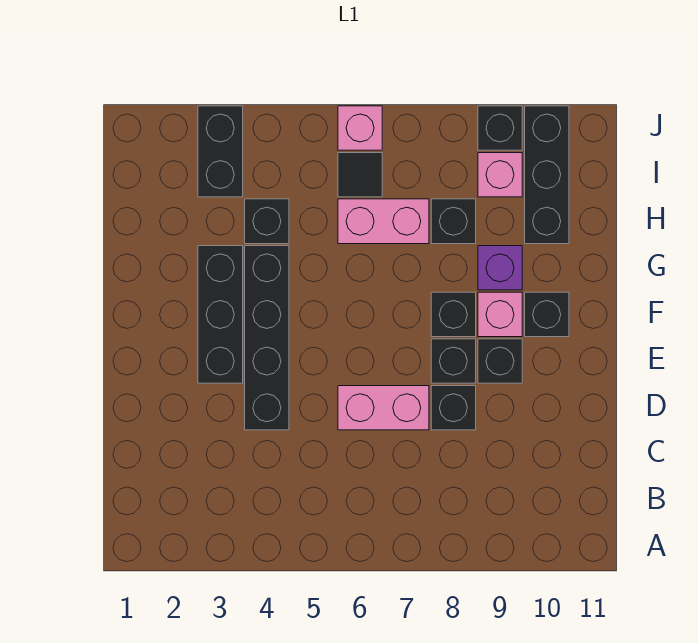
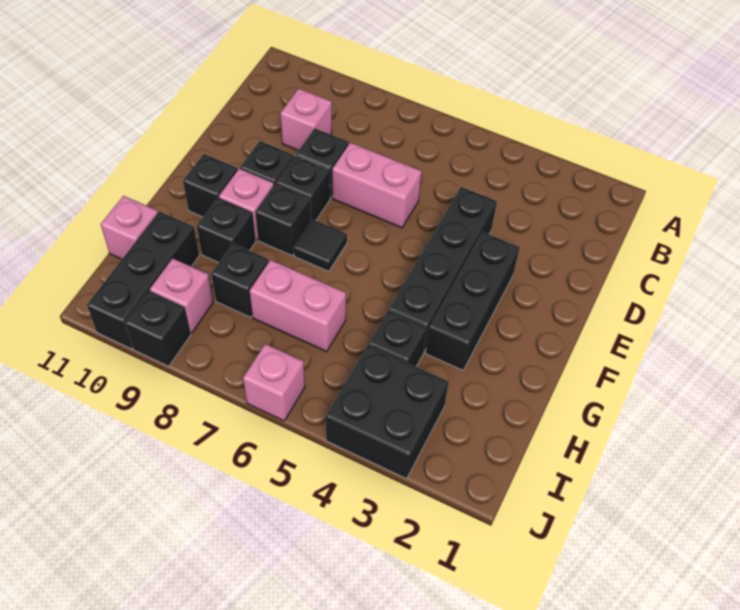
none -> pink 1x1 brick [281,89,332,151]
purple 1x1 brick [478,246,522,290] -> black 1x1 brick [197,198,256,262]
none -> pink 1x1 brick [101,196,158,259]
black 1x2 brick [198,106,243,197] -> black 2x2 brick [326,345,449,479]
black 1x1 tile [338,153,382,197] -> black 1x1 tile moved to [294,219,347,271]

